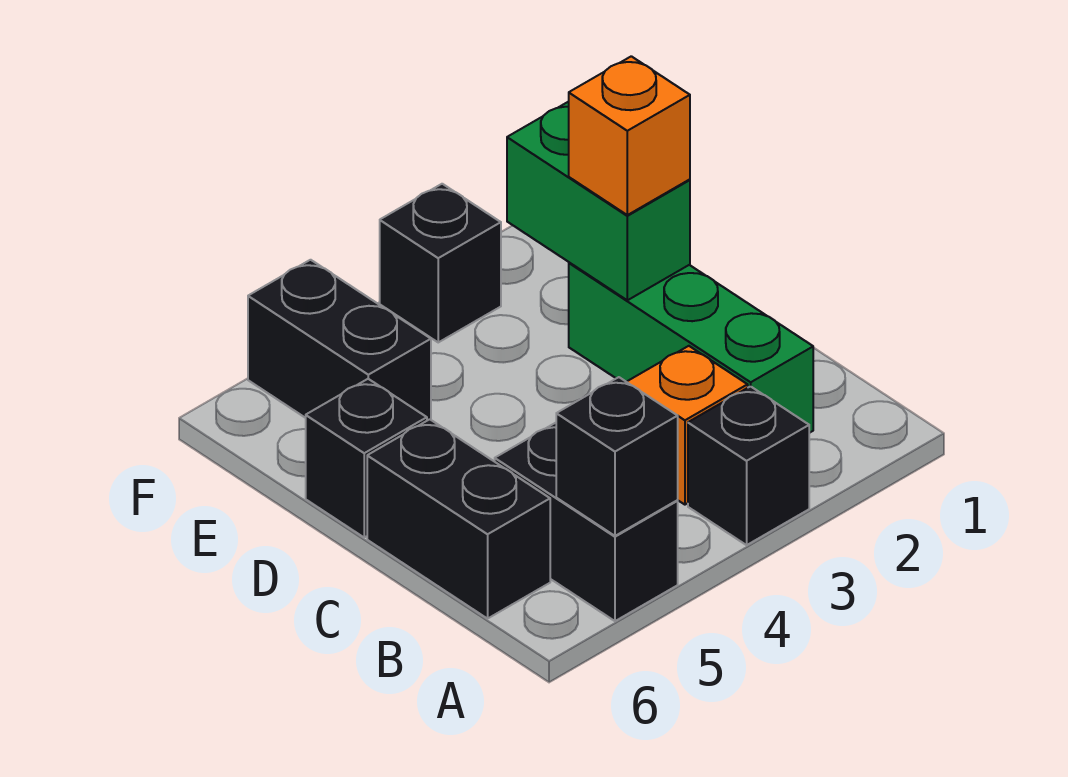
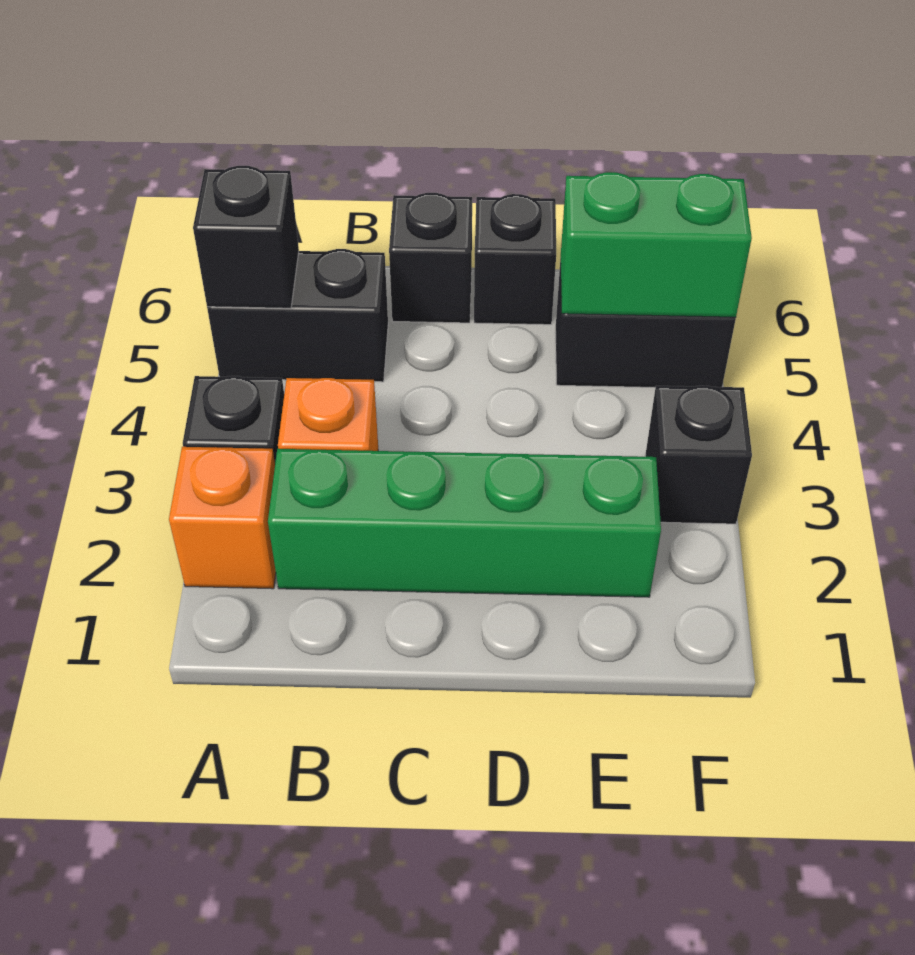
green 1x3 brick [569,263,813,433] -> green 1x4 brick [268,449,661,597]
black 1x2 brick [367,419,550,619] -> black 1x1 brick [389,193,472,323]
green 1x2 brick [507,102,690,300] -> green 1x2 brick moved to [561,172,752,317]
orange 1x1 brick [569,56,690,215] -> orange 1x1 brick moved to [169,447,276,589]

